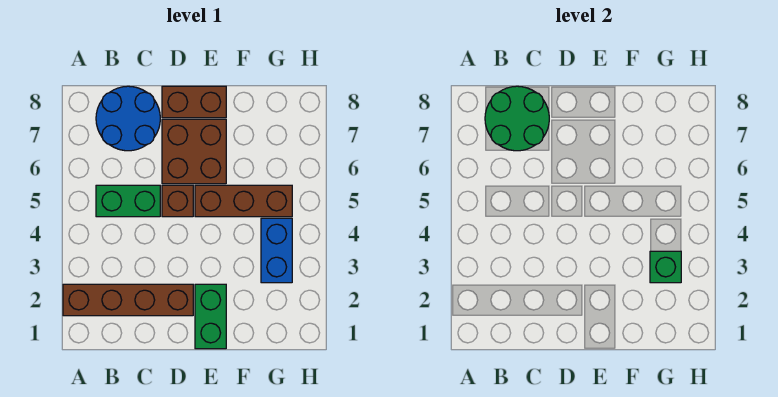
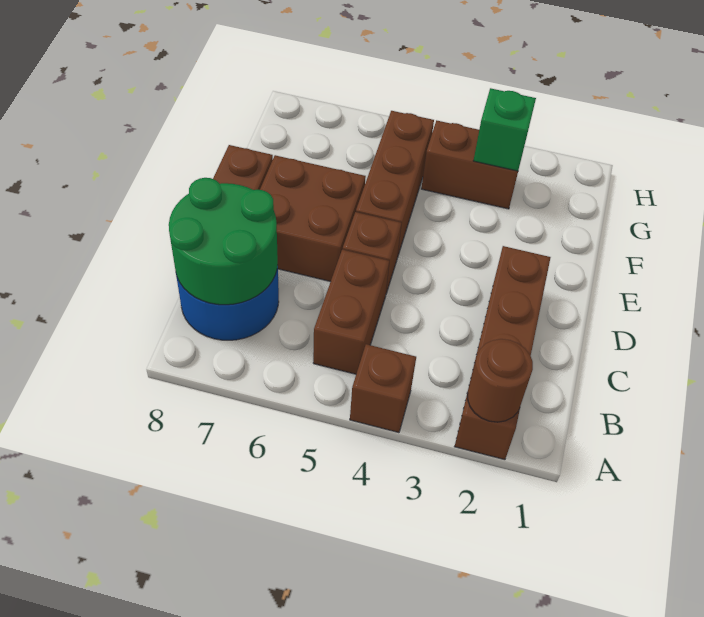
none -> brown 1x1 round brick [468,339,533,422]
none -> brown 1x1 brick [350,344,416,433]
green 1x2 brick [96,185,160,217] -> brown 1x2 brick [313,250,389,374]
green 1x2 brick [195,284,226,349] -> none
blue 1x2 brick [261,218,292,283] -> brown 1x2 brick [421,120,518,209]

